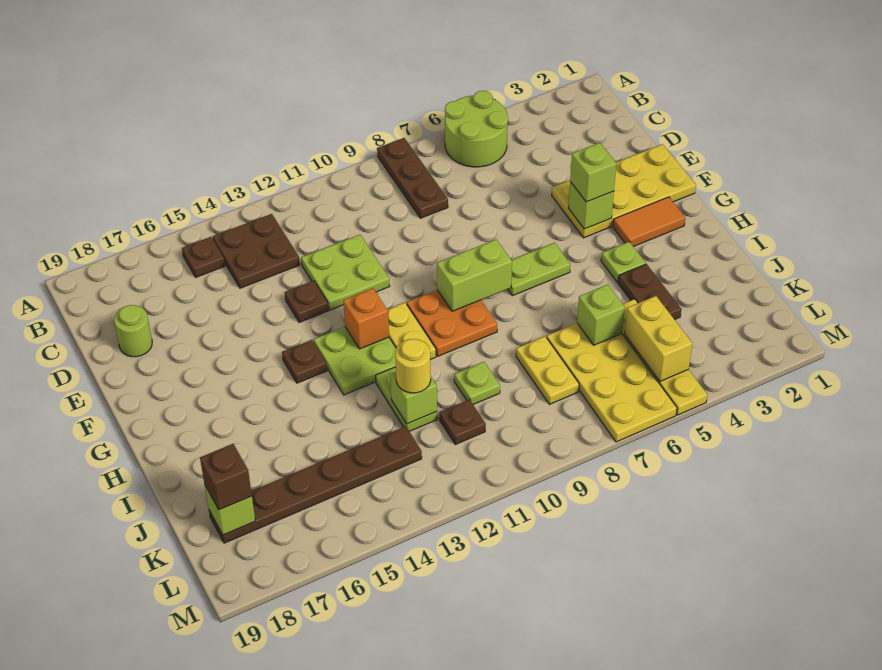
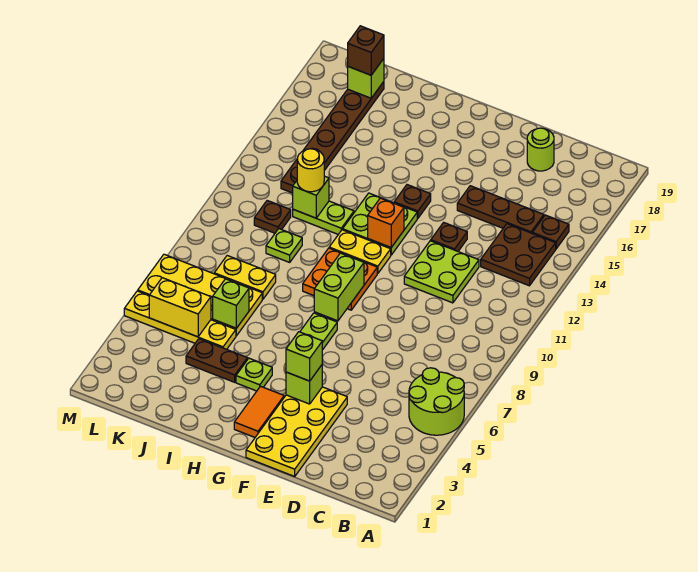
brown 1x3 plate [377,138,448,218] -> brown 1x3 plate moved to [457,186,544,233]

